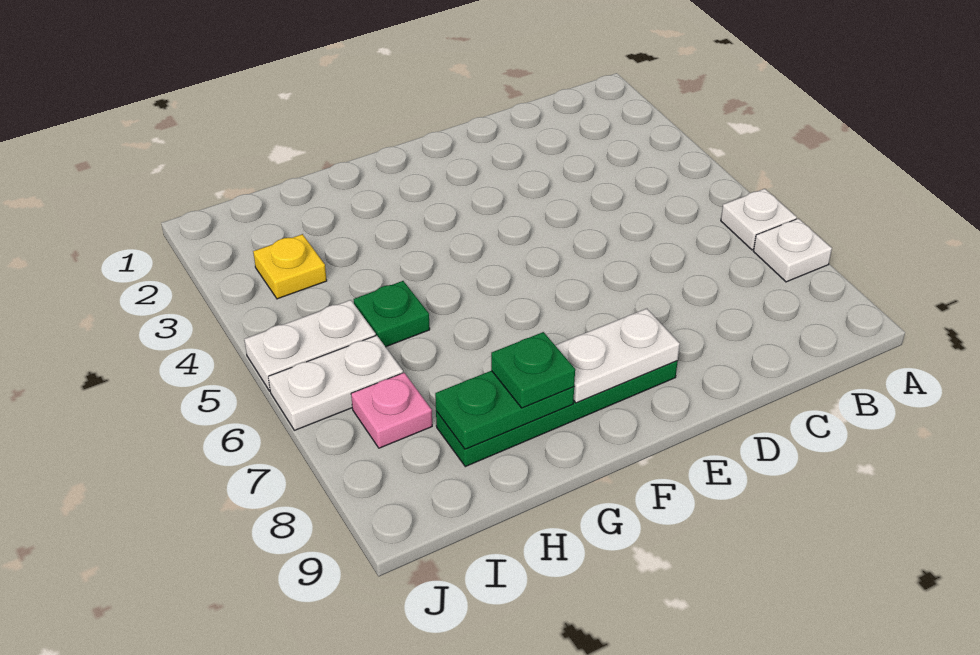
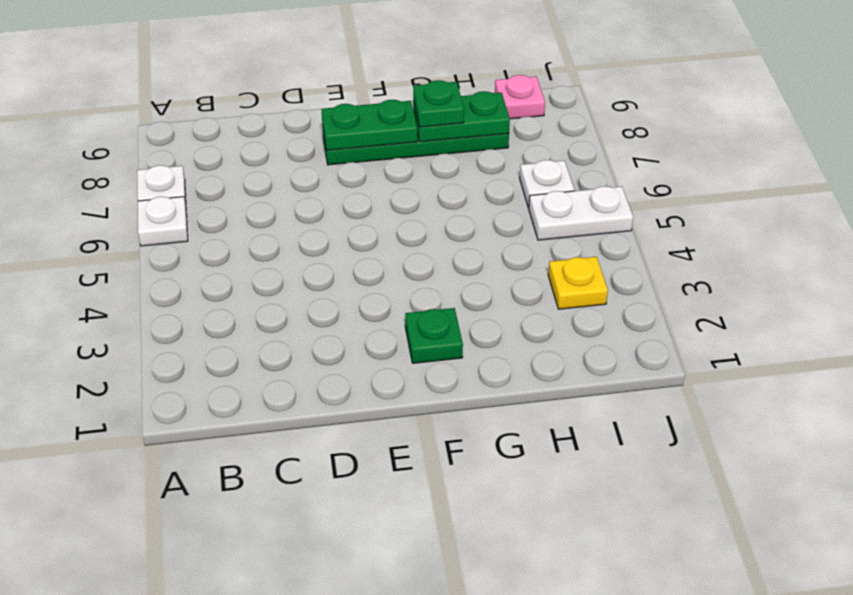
white 1x2 plate [555,309,680,403] -> green 1x2 plate [321,100,417,150]
green 1x1 plate [354,281,430,347] -> green 1x1 plate moved to [405,308,463,363]
white 1x2 plate [268,335,403,430] -> white 1x1 plate [520,160,574,208]
pink 1x1 plate [351,373,432,448] -> pink 1x1 plate moved to [495,75,545,119]

